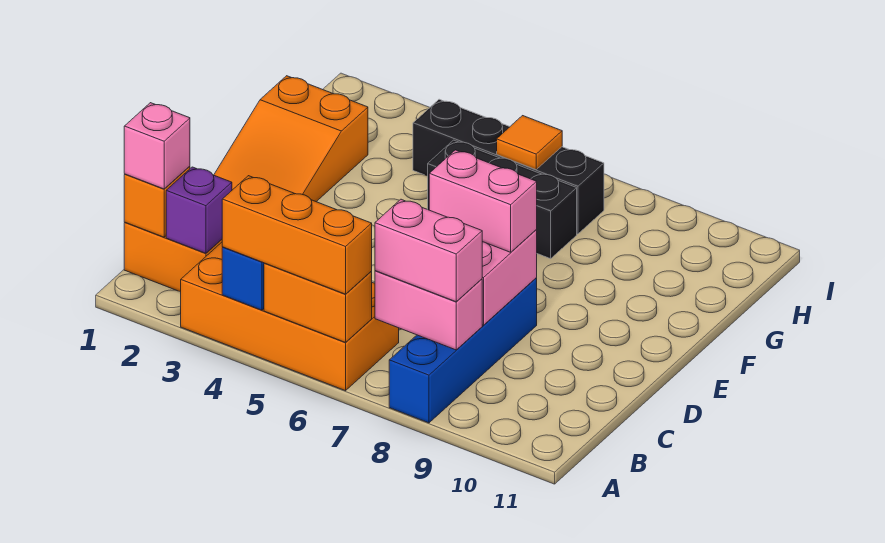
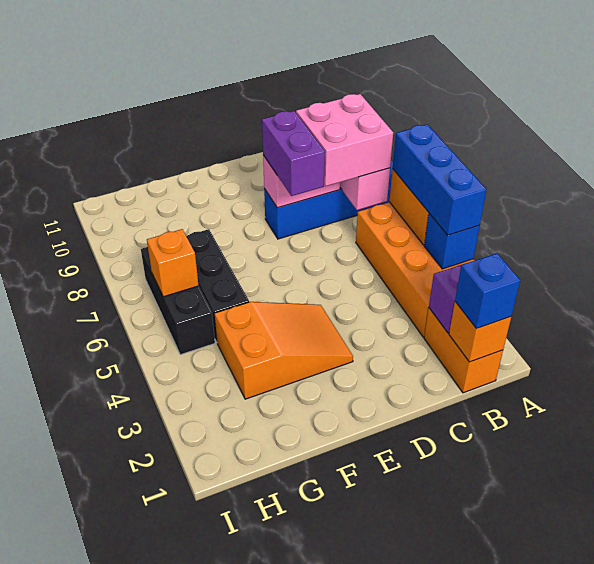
orange 1x3 brick [222,176,372,294] -> blue 1x3 brick [393,124,487,235]
pink 1x1 brick [124,103,190,189] -> blue 1x1 brick [455,253,520,328]
pink 1x2 brick [375,199,482,302] -> pink 2x2 brick [296,94,393,186]
pink 1x2 brick [429,150,537,252] -> purple 1x2 brick [262,111,325,196]
orange 2x3 slope [214,76,368,202] -> orange 2x3 slope moved to [215,302,353,399]
black 1x4 brick [413,99,604,234] -> black 1x3 brick [141,247,215,355]
orange 1x1 tile [497,116,562,170] -> orange 1x1 brick [147,229,199,297]

